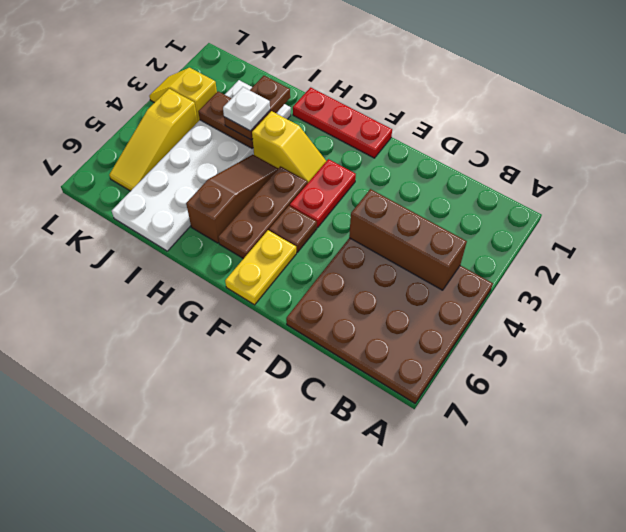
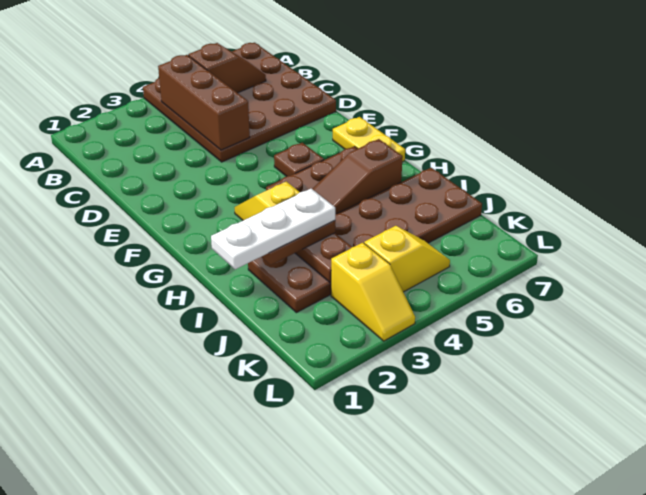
none -> brown 1x2 slope [188,43,266,93]
red 1x3 plate [293,87,392,158] -> none
red 1x2 plate [290,159,356,228] -> none
yellow 1x2 plate [225,230,296,305] -> yellow 1x2 plate turned to [333,117,405,162]
white 2x6 plate [112,80,291,251] -> brown 2x6 plate [248,168,482,313]
white 1x1 plate [223,87,270,131] -> white 1x3 plate [211,189,335,269]
yellow 1x3 slope [109,89,198,191] -> yellow 1x2 slope [364,226,450,292]

